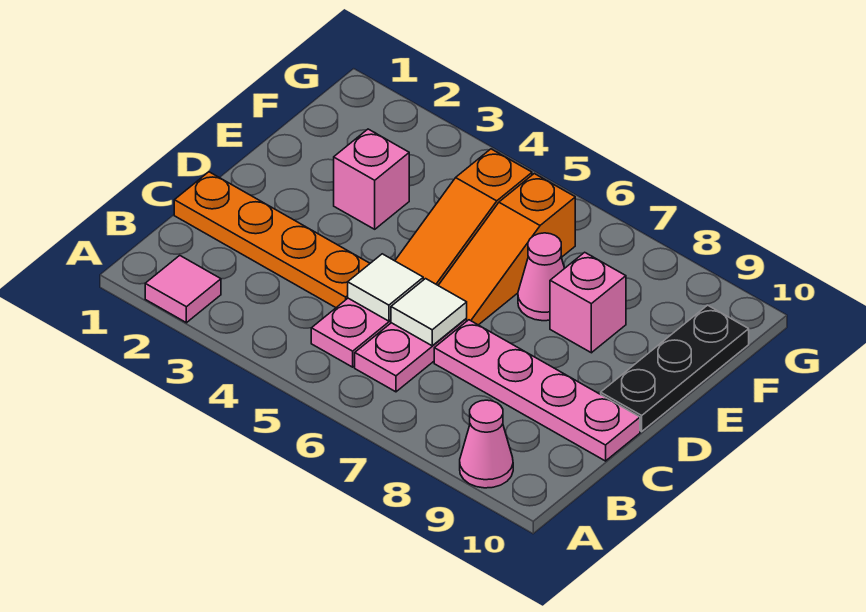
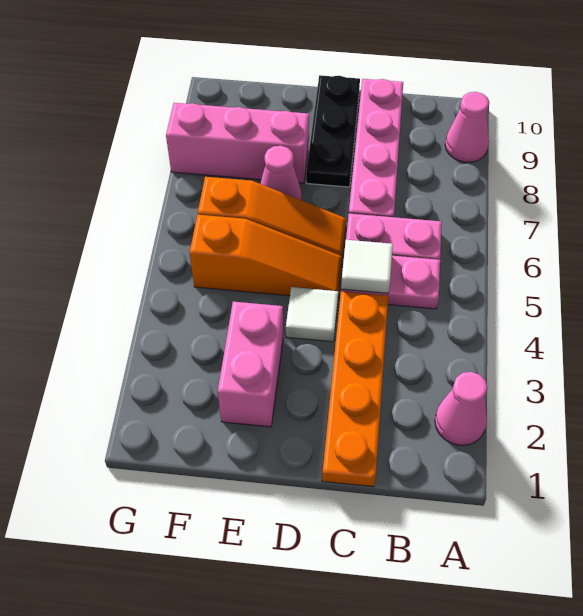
pink 1x1 tile [145,255,221,323] -> pink 1x1 cone [435,372,488,445]
white 1x1 tile [391,279,467,346] -> white 1x1 tile moved to [286,287,338,342]
black 1x3 plate [601,305,749,431] -> black 1x3 plate turned to [306,75,360,187]
pink 1x1 brick [334,129,409,229] -> pink 1x2 brick [218,302,283,427]
pink 1x1 brick [550,252,626,353] -> pink 1x3 brick [166,103,309,183]

